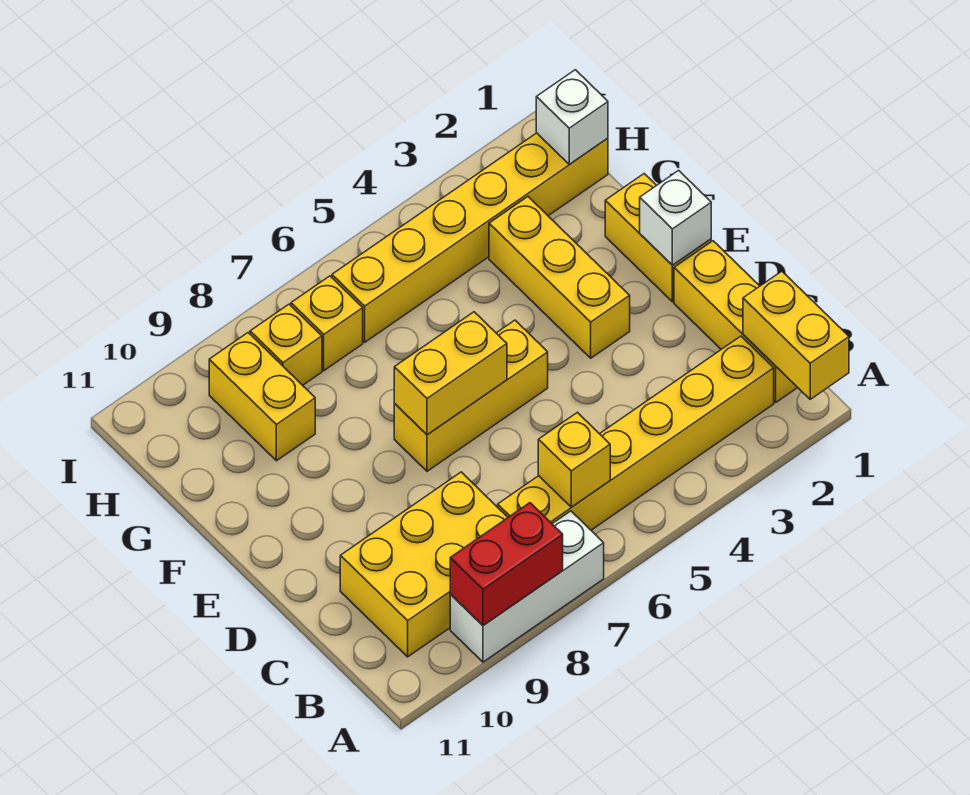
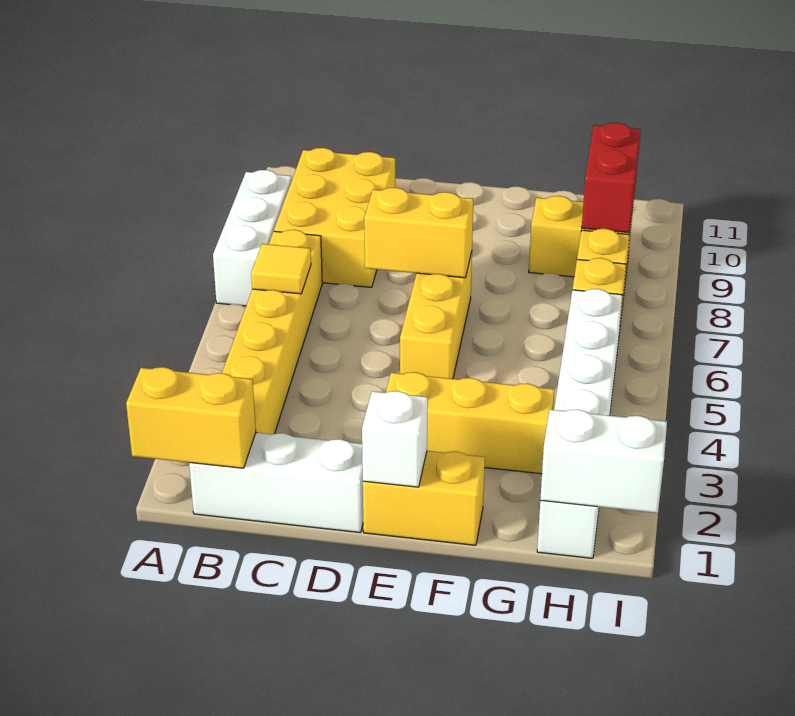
red 1x2 brick [450,503,563,626] -> red 1x2 brick moved to [582,123,641,233]
yellow 1x3 brick [674,241,798,402] -> white 1x3 brick [189,433,363,533]
yellow 1x1 brick [538,412,610,507] -> yellow 1x1 tile [251,244,311,294]
yellow 1x2 brick [394,312,507,435] -> yellow 1x2 brick turned to [364,188,473,278]
yellow 1x6 brick [332,133,608,342] -> white 1x6 brick [537,289,623,558]
white 1x1 brick [536,70,608,164] -> white 1x2 brick [540,409,667,513]

